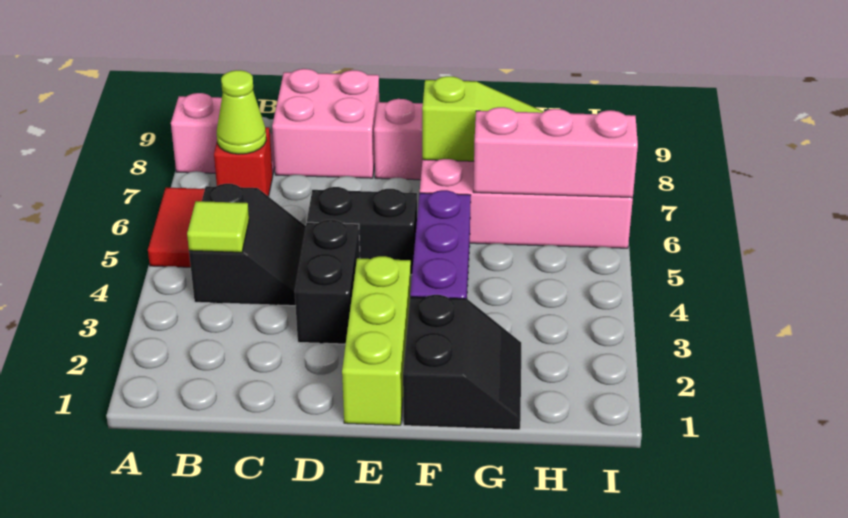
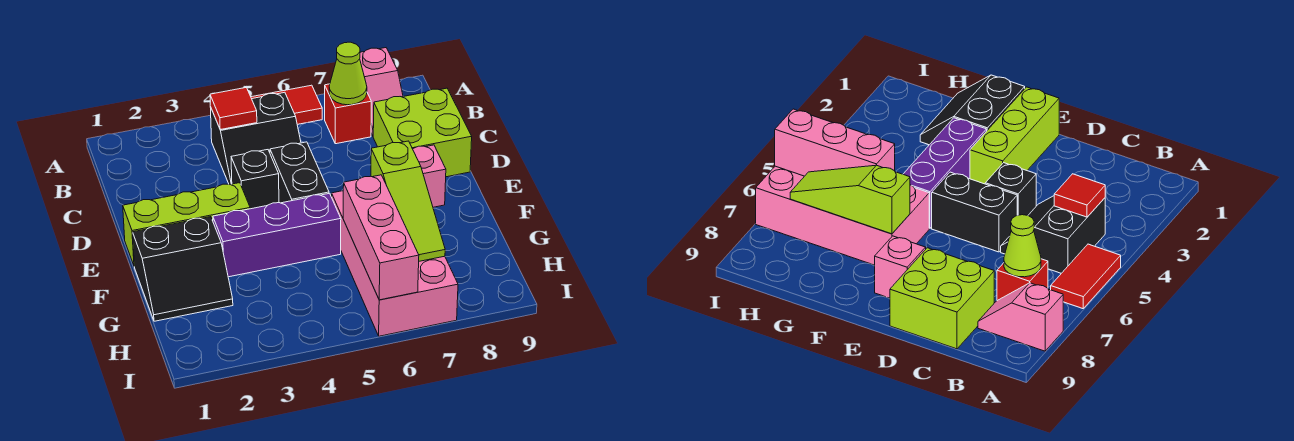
lime 1x1 tile [187,201,249,252] -> red 1x1 tile [210,88,257,130]
pink 2x2 brick [272,69,379,178] -> lime 2x2 brick [373,88,472,177]
black 1x2 brick [295,220,360,344] -> black 1x1 brick [231,150,279,209]

